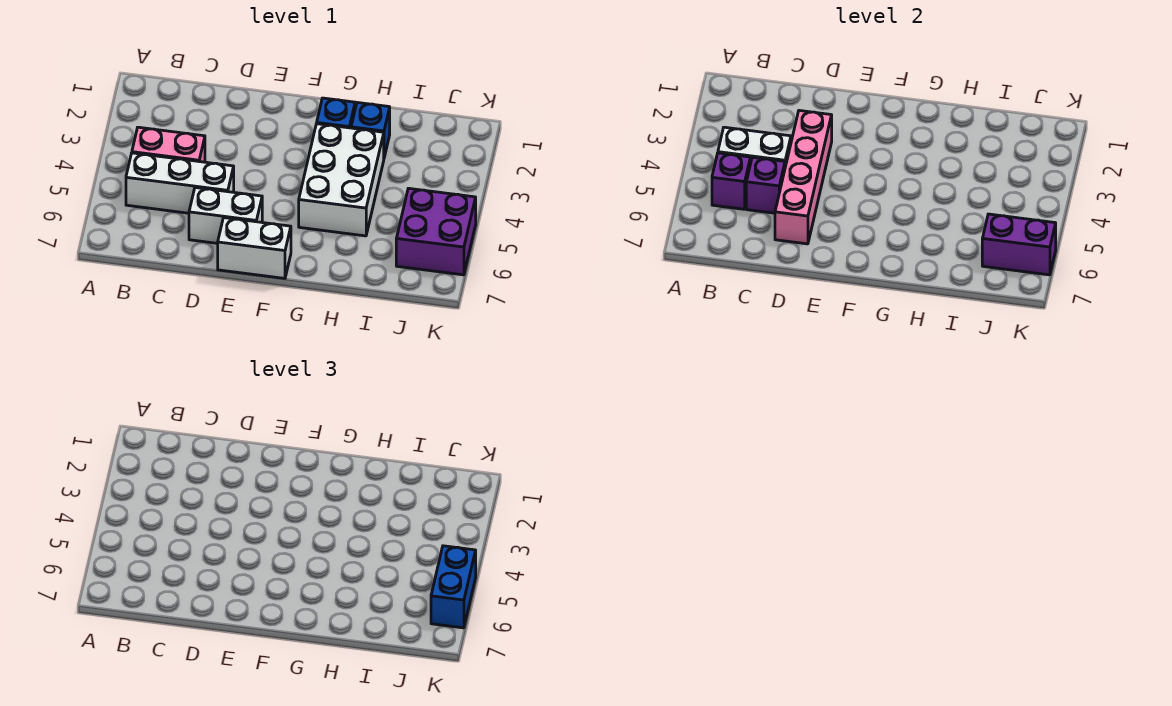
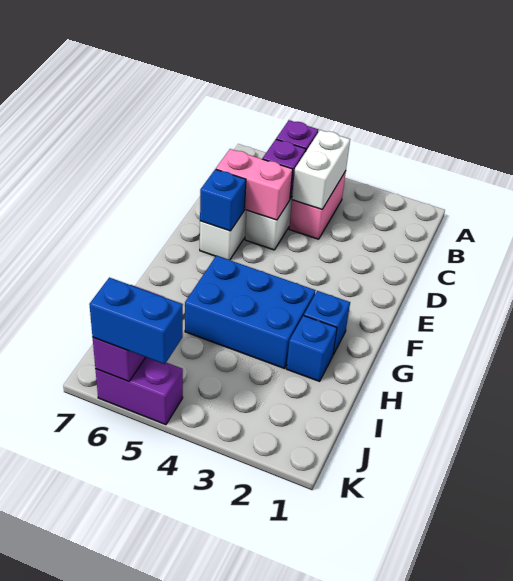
pink 1x4 brick [775,110,832,244] -> pink 1x2 brick [216,149,293,220]
none -> blue 1x1 brick [200,169,246,231]
white 1x2 brick [218,218,291,278] -> none
white 2x3 brick [299,124,384,236] -> blue 2x3 brick [185,256,316,369]
purple 2x2 brick [396,188,476,275] -> purple 1x2 brick [95,357,183,425]

